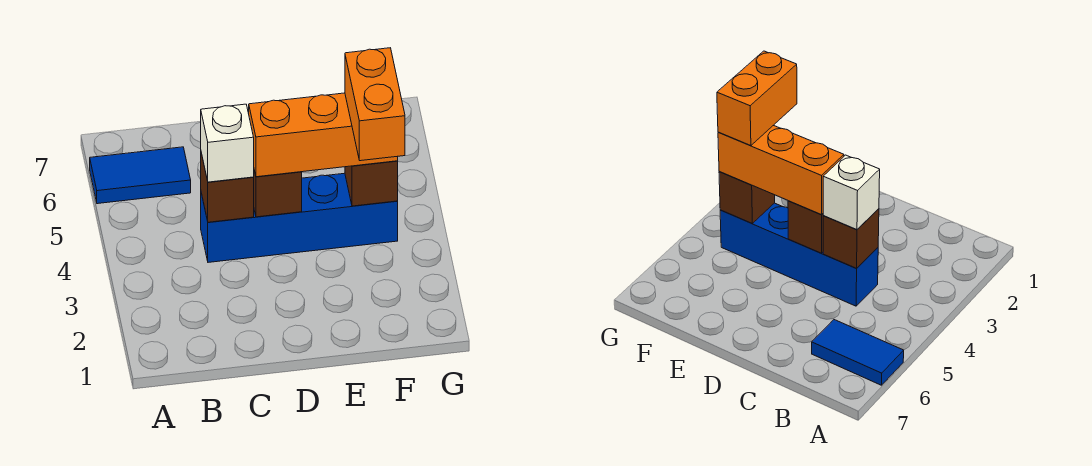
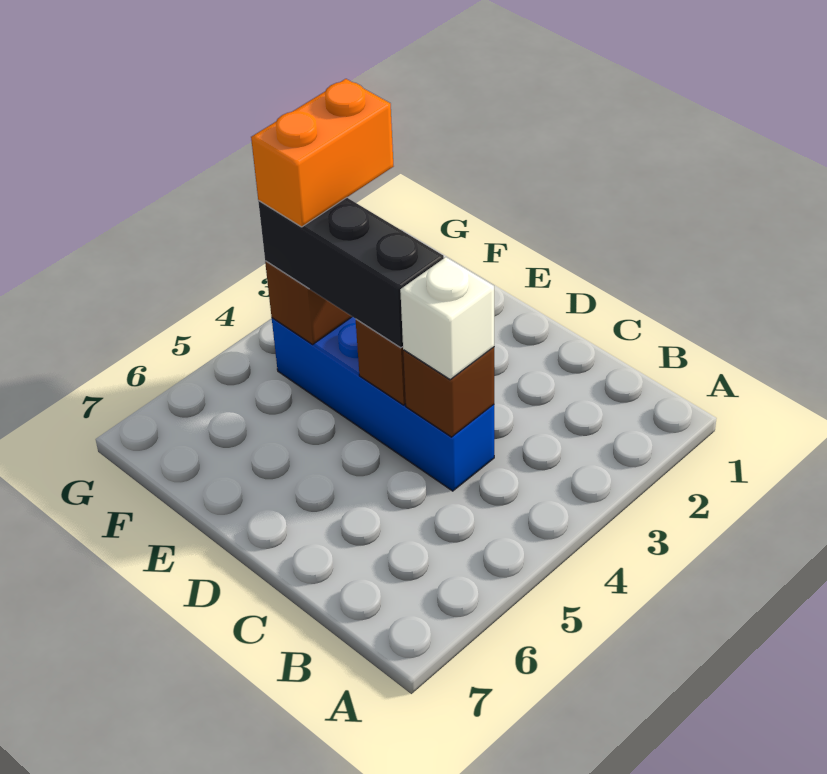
blue 1x2 tile [90,147,191,204] -> none
orange 1x3 brick [249,93,398,177] -> black 1x3 brick [258,198,444,348]

